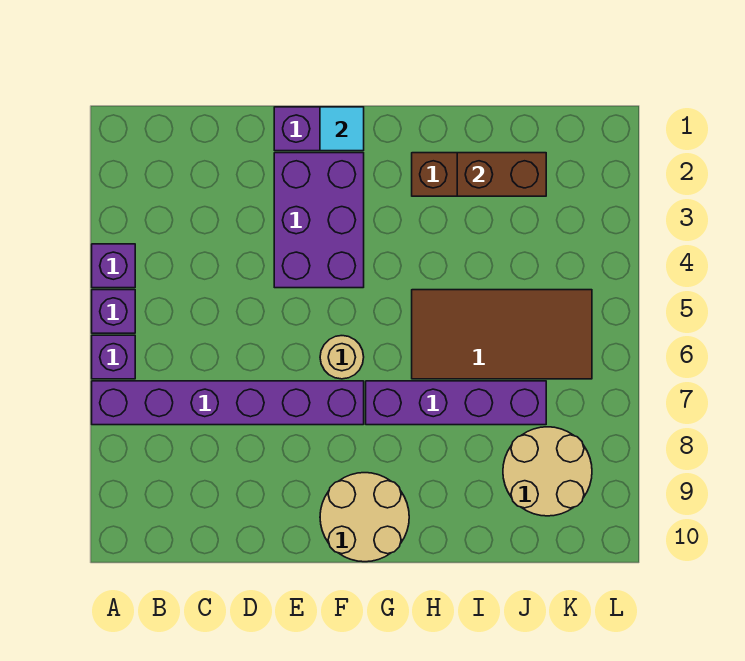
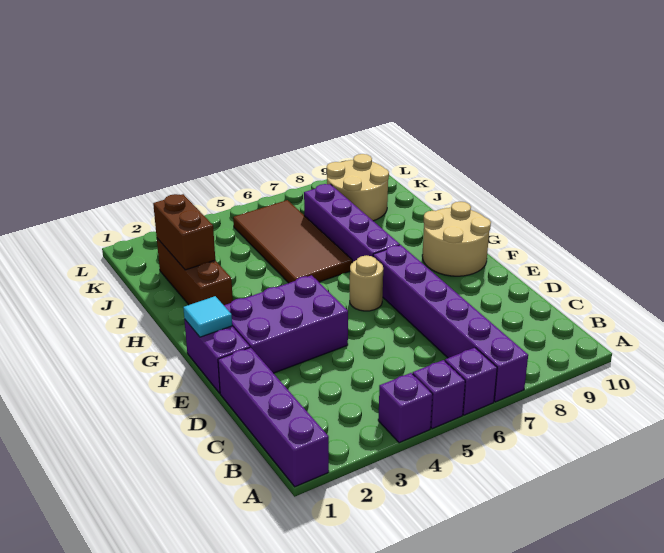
none -> purple 1x4 brick [218,347,329,487]

